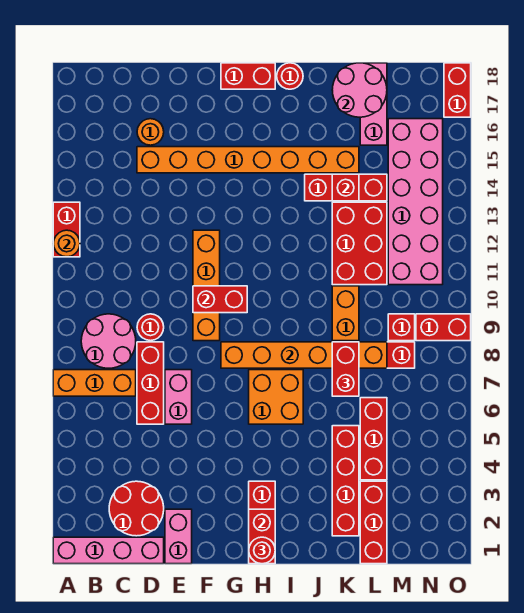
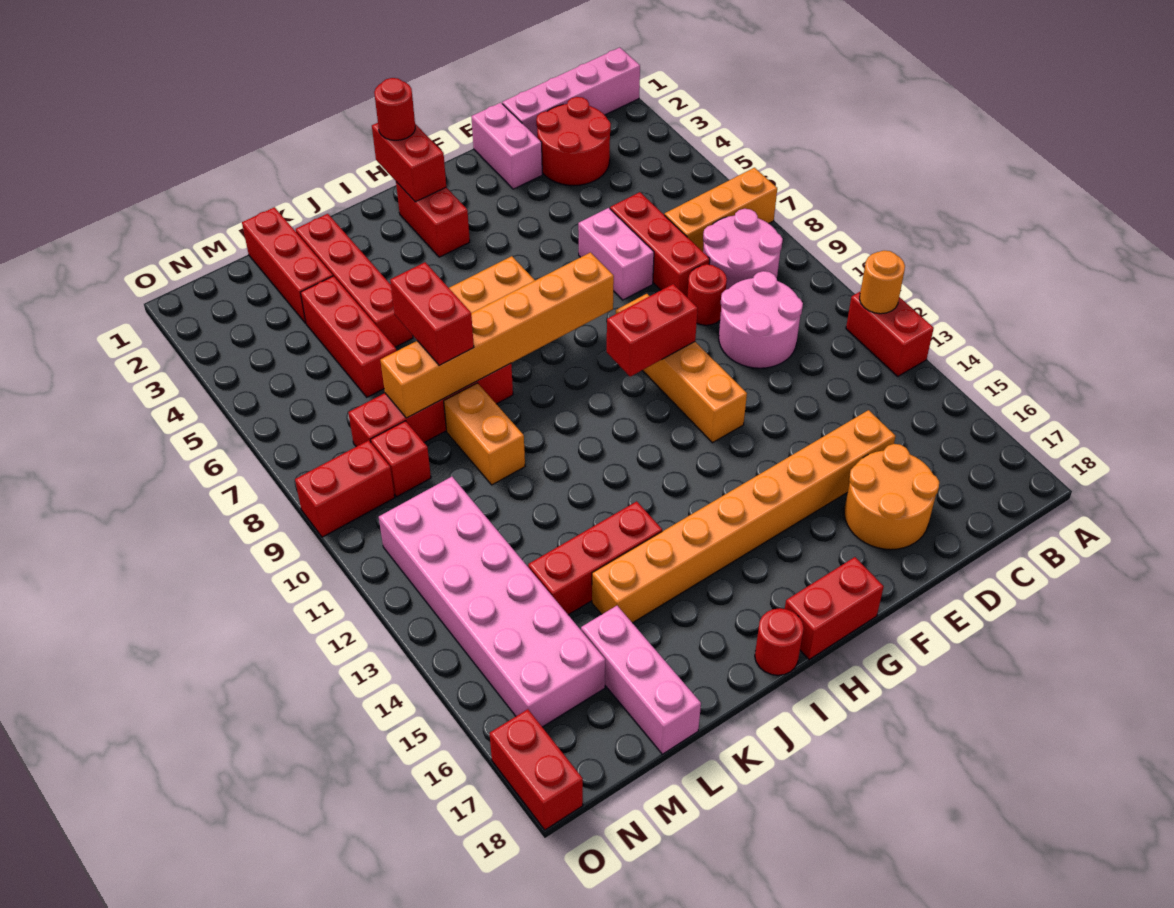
orange 1x1 round brick [137,119,164,145] -> orange 2x2 round brick [844,444,939,550]
red 2x3 brick [332,202,387,285] -> none
red 1x1 brick [332,174,359,201] -> none
pink 2x2 round brick [332,63,387,117] -> pink 2x2 round brick moved to [719,271,803,368]

